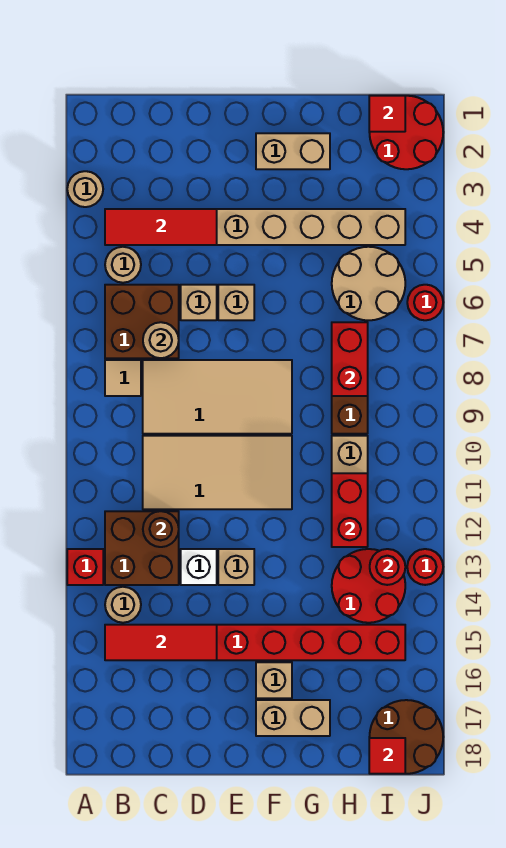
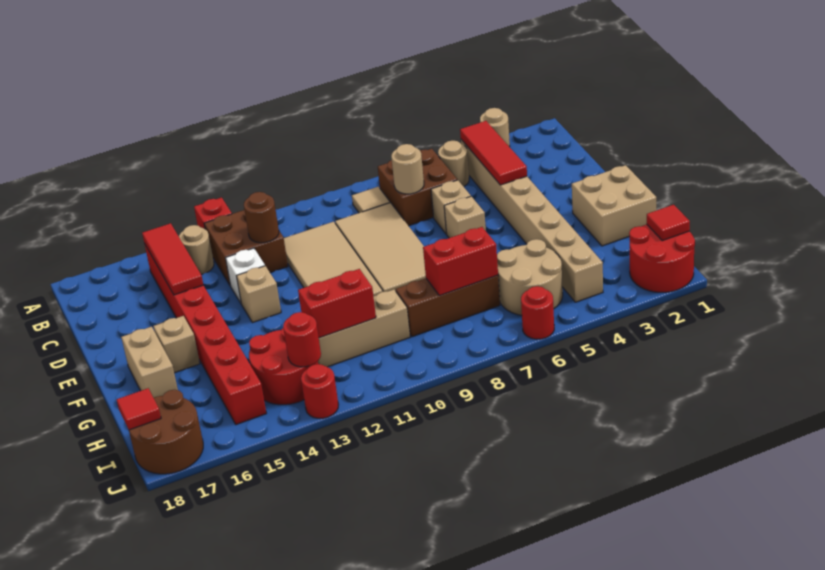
tan 1x2 brick [256,133,330,169] -> tan 2x2 brick [572,165,656,246]

